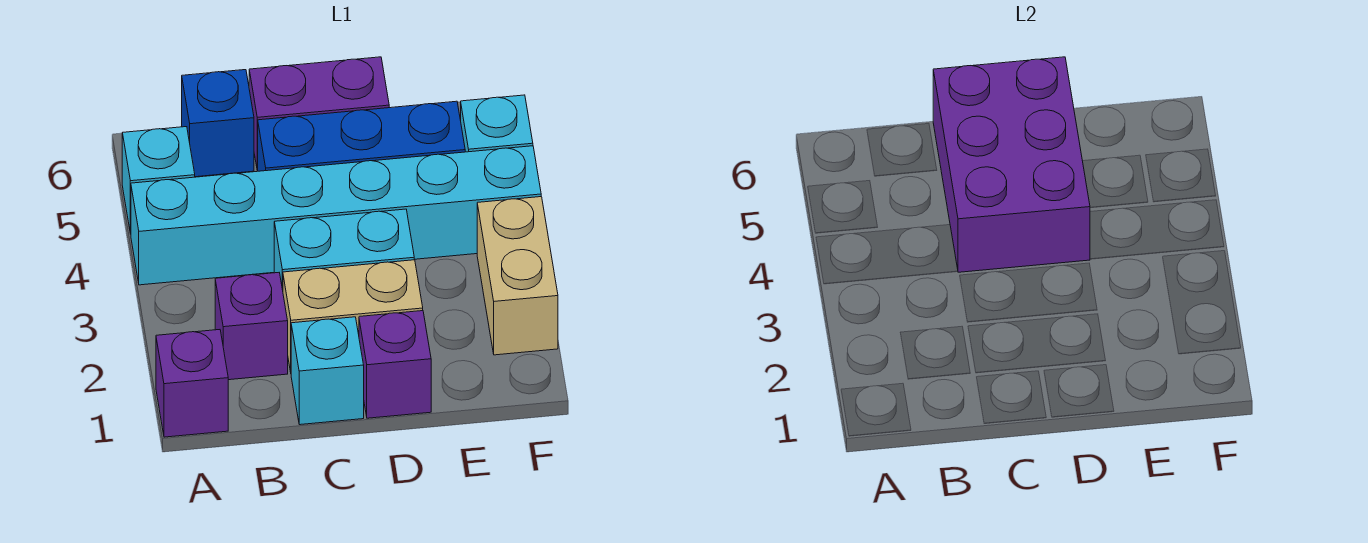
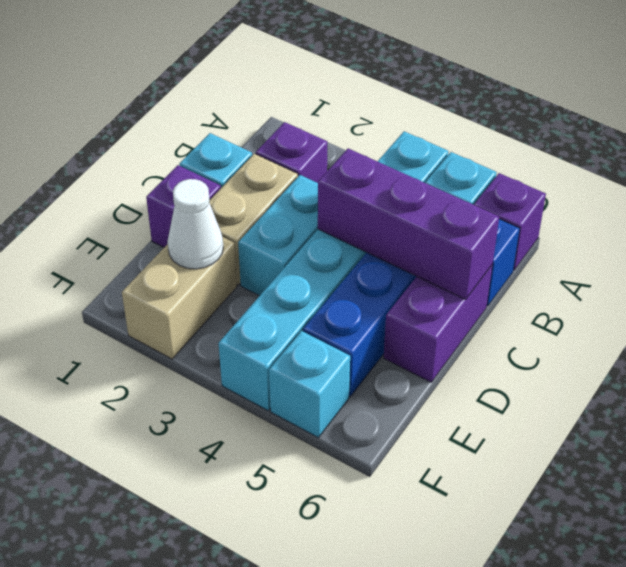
purple 1x1 brick [156,330,228,437] -> purple 1x1 brick moved to [474,173,546,271]
purple 2x3 brick [933,57,1090,272] -> purple 1x3 brick [318,148,499,299]
none -> white 1x1 cone [168,179,223,269]
tan 1x2 brick [477,197,558,355] -> tan 1x2 brick turned to [122,237,237,359]

